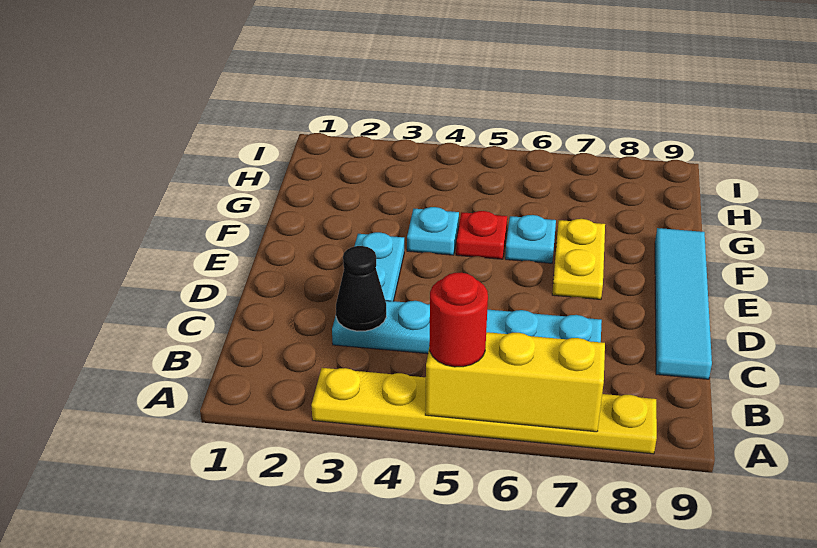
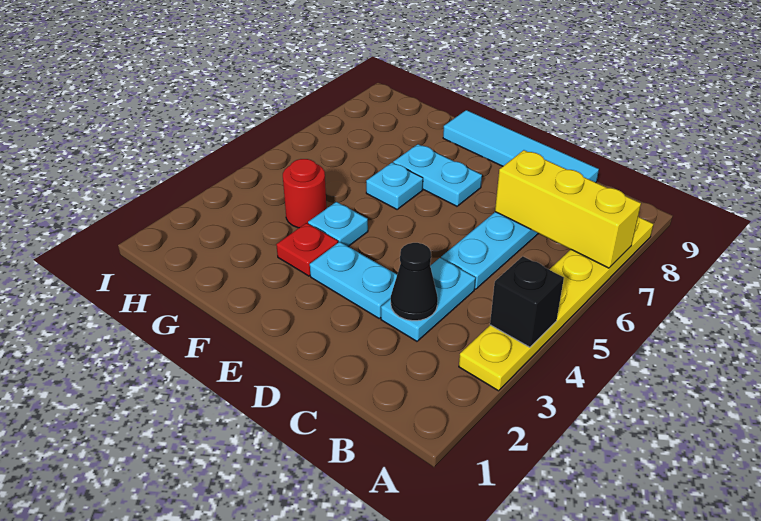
none -> black 1x1 brick [490,256,564,347]
yellow 1x3 brick [425,332,605,432] -> yellow 1x3 brick turned to [495,150,641,268]
red 1x1 round brick [429,273,488,367] -> red 1x1 round brick moved to [283,159,326,228]
yellow 1x2 plate [552,219,605,299] -> cyan 1x2 plate [393,144,482,206]
red 1x1 plate [456,211,507,259] -> red 1x1 plate moved to [276,223,338,276]

